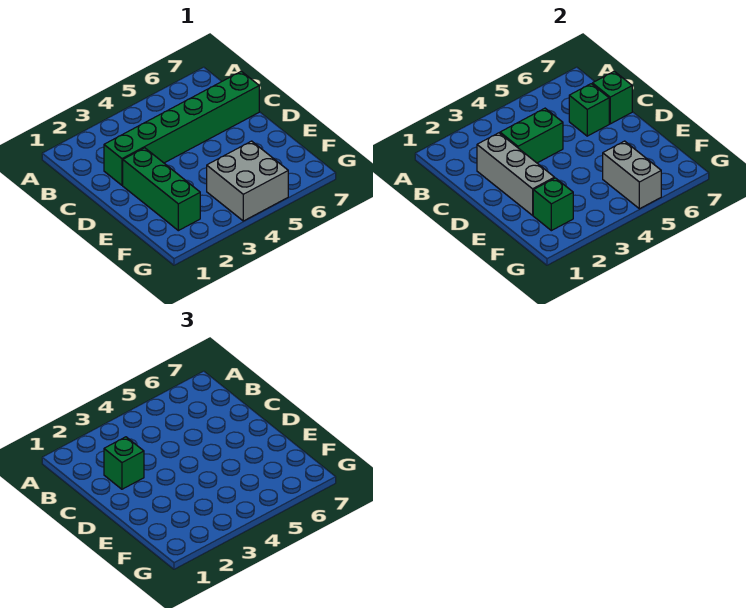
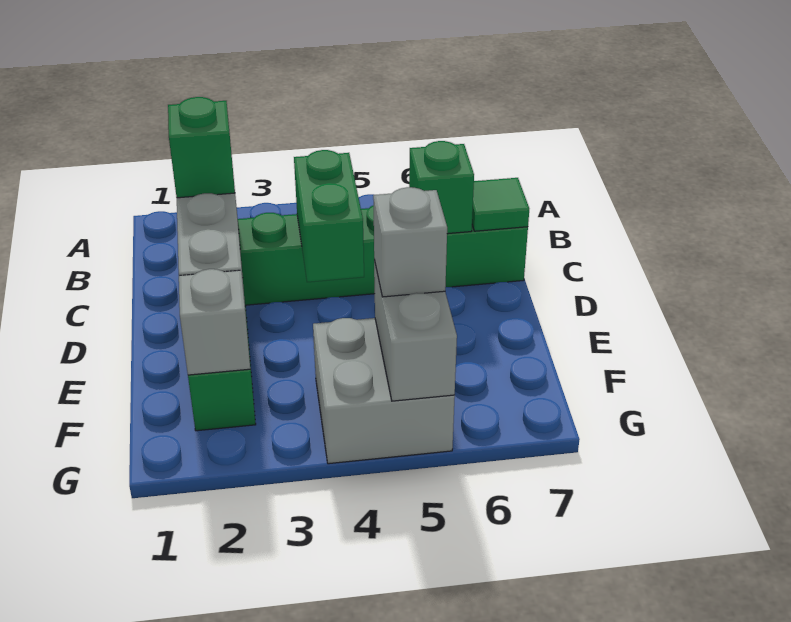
green 1x2 brick [500,108,563,163] -> green 1x2 brick turned to [294,150,364,282]
green 1x1 brick [592,71,632,124] -> green 1x1 tile [472,178,529,231]
green 1x1 brick [533,178,573,231] -> grey 1x1 brick [179,269,250,375]
none -> grey 1x1 brick [373,187,447,297]

